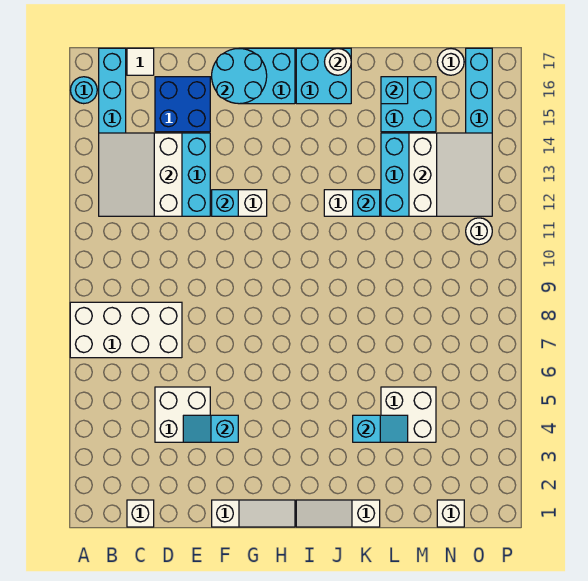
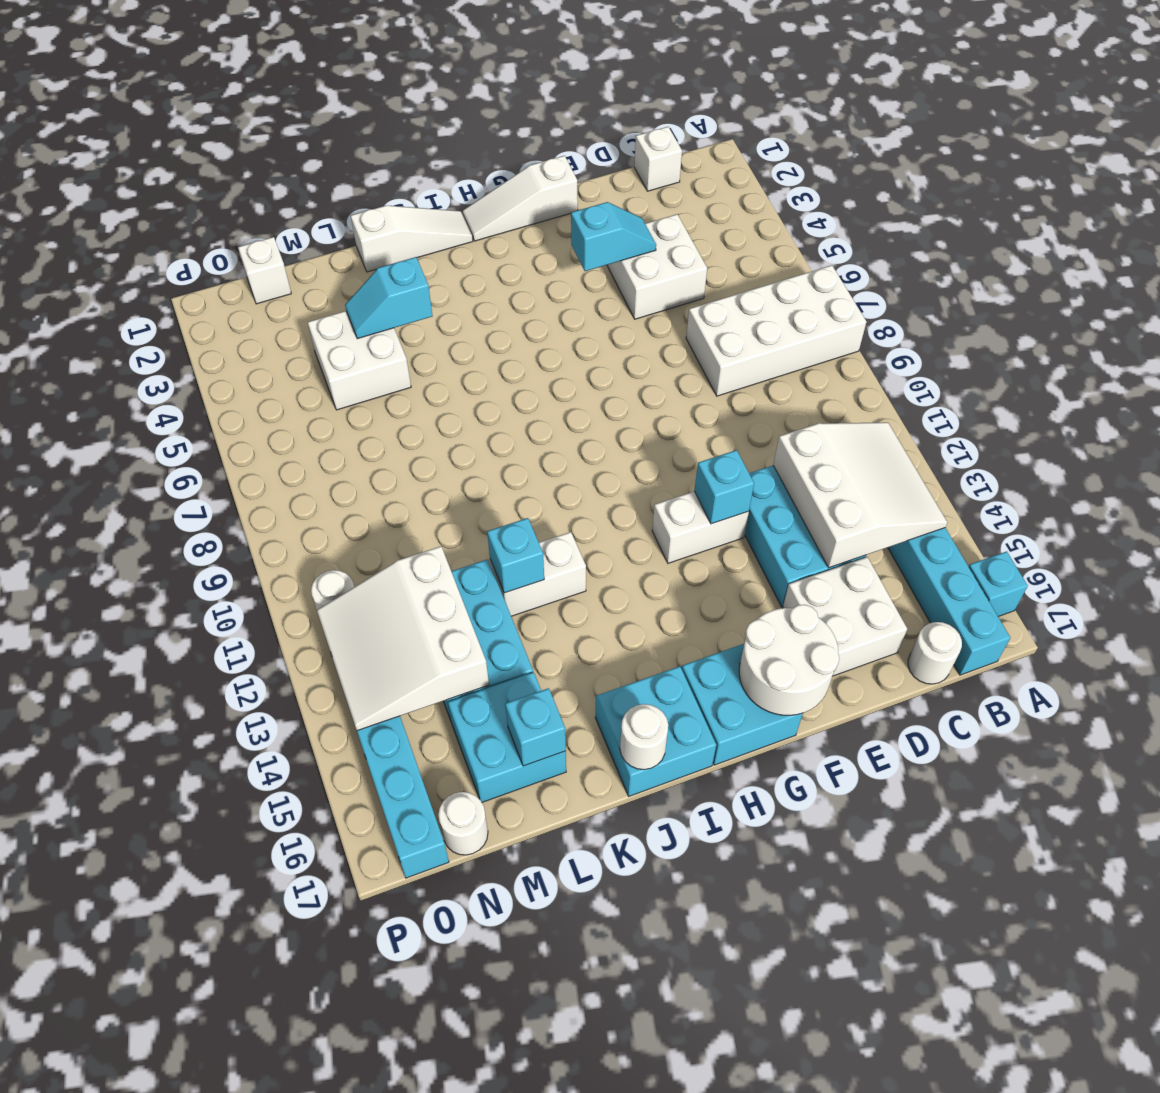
cyan 1x1 round brick [71,77,97,104] -> cyan 1x1 brick [969,551,1028,616]
white 1x1 tile [127,48,154,75] -> white 1x1 round brick [908,622,962,684]
blue 2x2 brick [155,77,210,132] -> white 2x2 brick [783,557,907,676]
cyan 2x2 round brick [212,49,267,104] -> white 2x2 round brick [739,605,839,715]

